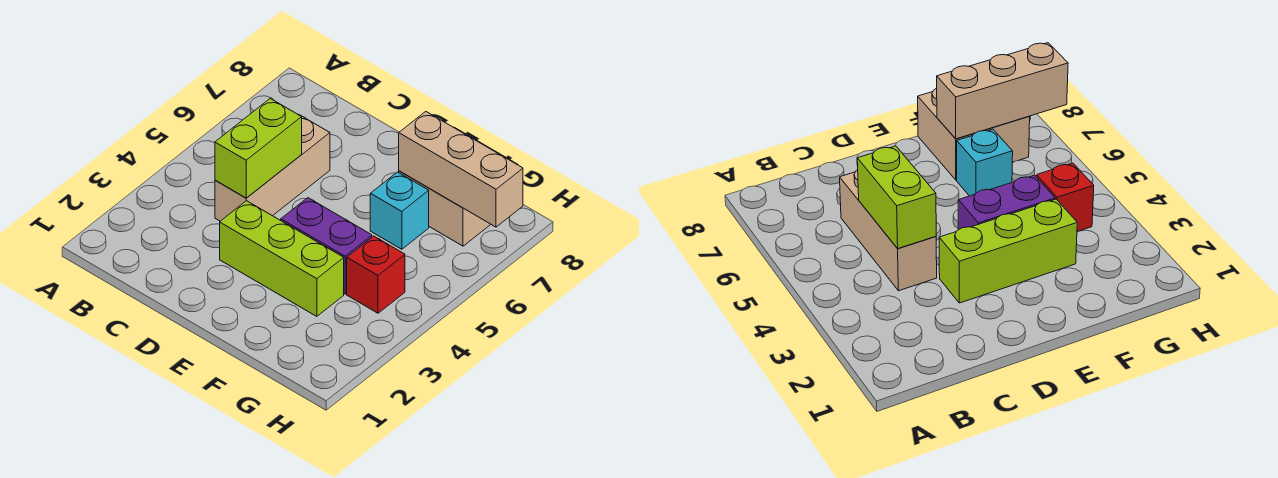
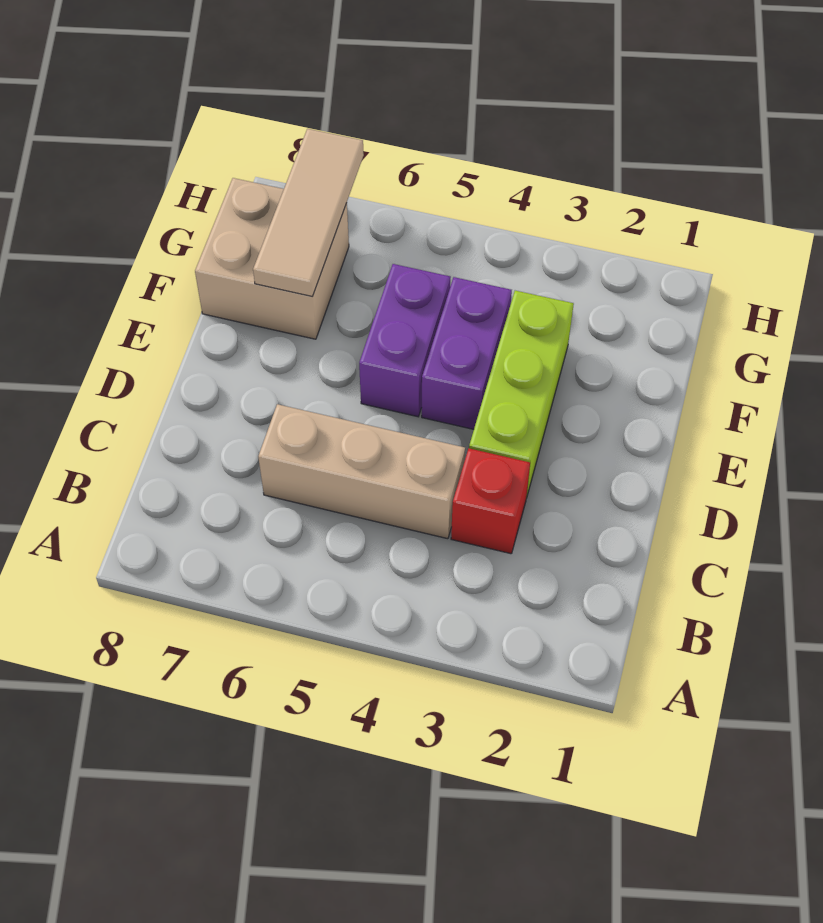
lime 1x2 brick [215,98,302,198] -> none
none -> purple 1x2 brick [359,264,450,417]
cyan 1x1 brick [370,172,429,249] -> none
tan 1x3 brick [399,112,523,227] -> tan 1x3 tile [253,129,364,297]
red 1x1 brick [347,236,405,313] -> red 1x1 brick moved to [451,448,530,554]

